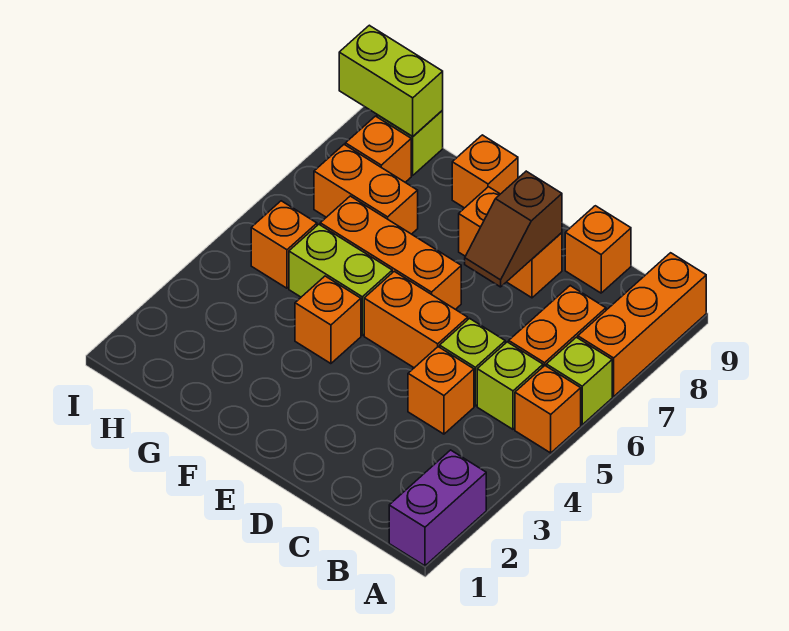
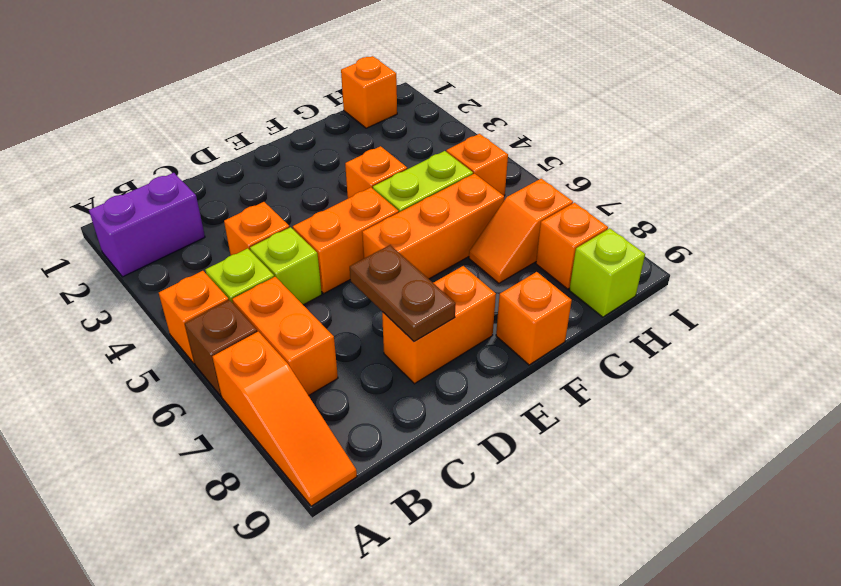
purple 1x2 brick [389,450,486,566] -> purple 1x2 brick turned to [89,173,205,277]
lime 1x1 brick [546,337,612,425] -> brown 1x1 brick [185,300,257,396]
orange 1x3 brick [578,253,706,397] -> orange 1x3 slope [212,332,357,506]
orange 1x1 brick [565,206,631,293] -> orange 1x1 brick moved to [341,56,397,128]
brown 1x2 slope [465,171,562,287] -> brown 1x2 plate [350,245,455,341]
orange 1x2 brick [314,145,418,234] -> orange 1x2 slope [469,179,573,283]
lime 1x2 brick [339,25,443,137] -> none

